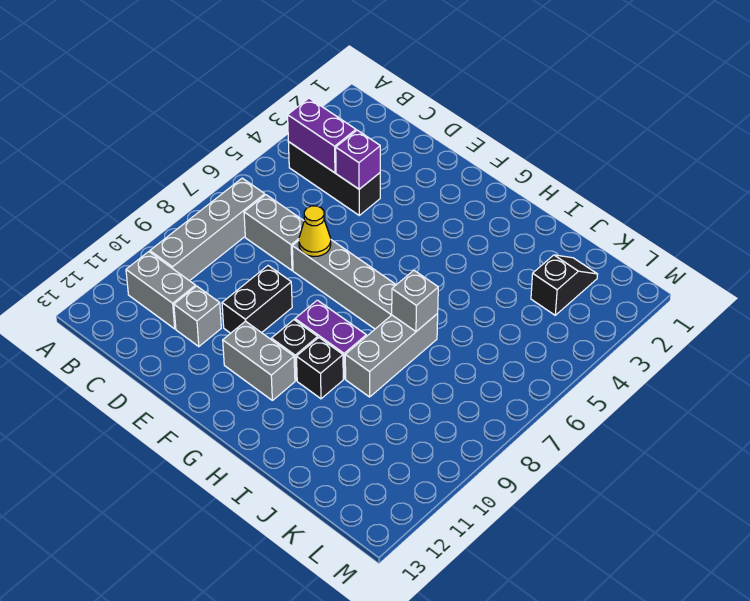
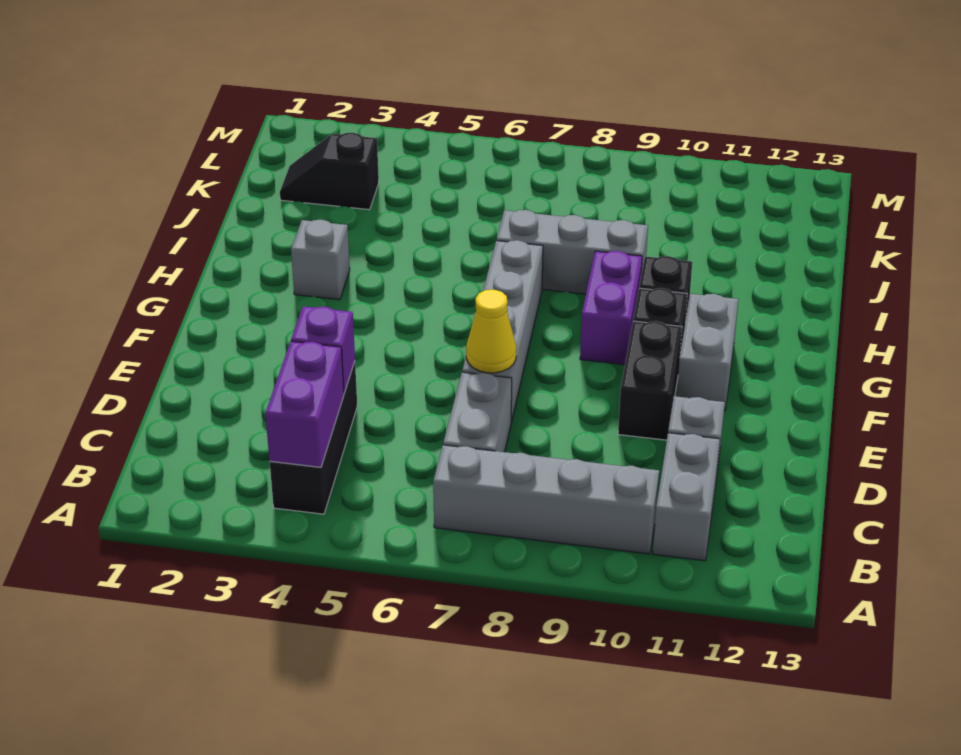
black 1x2 brick [222,266,292,333] -> black 1x2 brick turned to [618,321,682,440]
grey 1x1 brick [392,270,438,331] -> grey 1x1 brick moved to [291,220,350,300]

